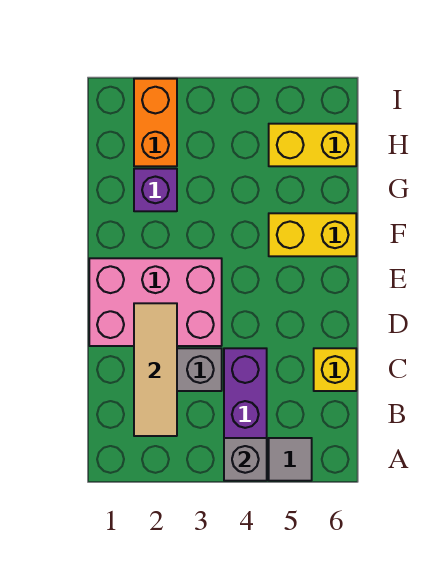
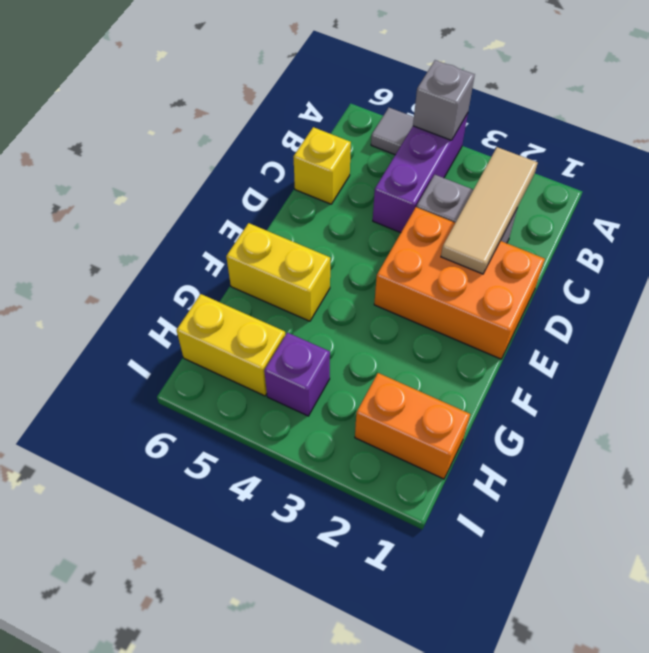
pink 2x3 brick [89,258,222,346] -> orange 2x3 brick [374,207,545,359]
purple 1x1 brick [134,169,177,211] -> purple 1x1 brick moved to [264,333,330,416]
orange 1x2 brick [134,79,177,166] -> orange 1x2 brick turned to [355,373,470,479]

